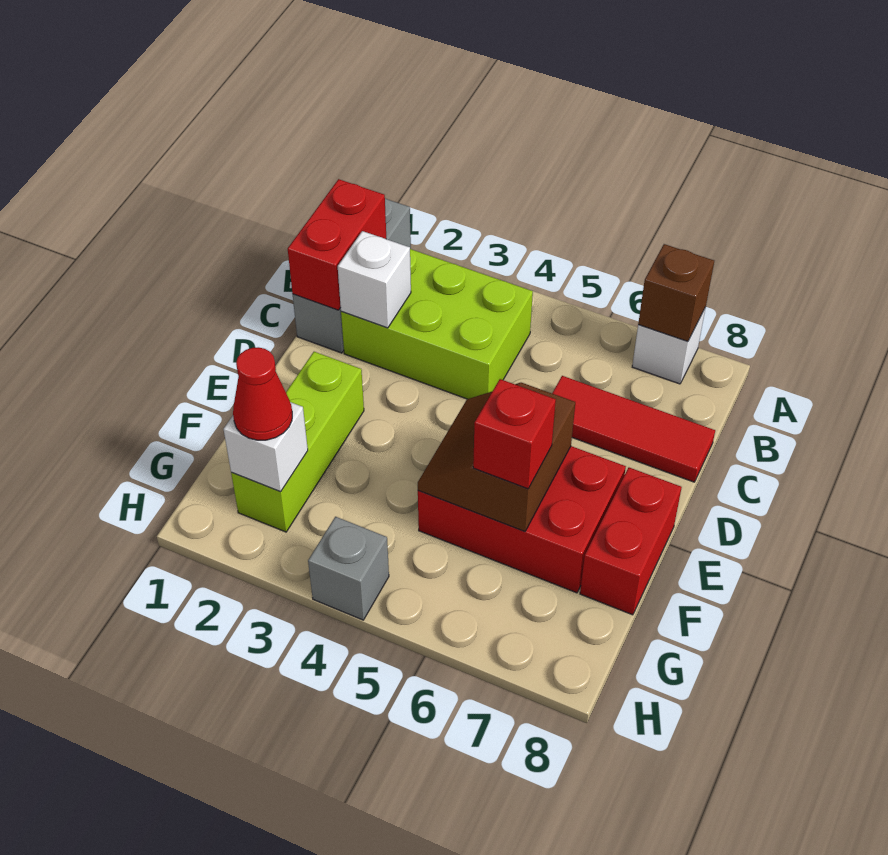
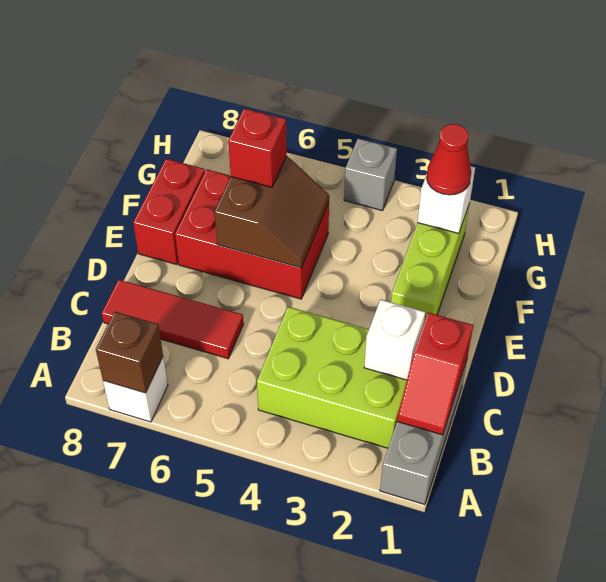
red 1x2 brick [288,179,386,310] -> red 1x2 slope [397,313,473,435]

